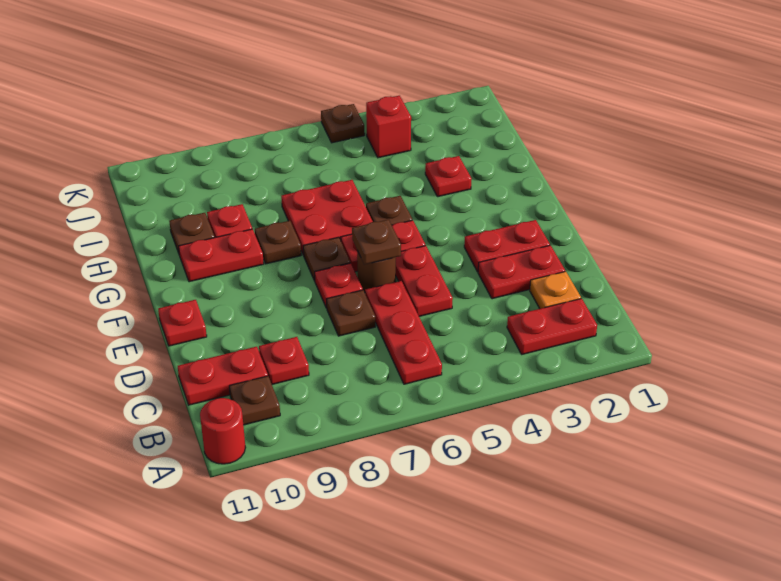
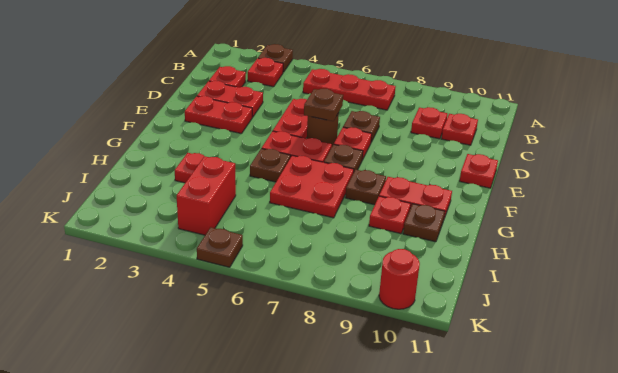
red 1x1 round brick [200,398,246,464] -> red 1x1 round brick moved to [379,249,420,309]
red 1x2 plate [507,298,597,354] -> red 1x1 plate [248,58,283,87]
red 1x3 plate [365,281,442,384] -> red 1x3 plate turned to [303,69,396,110]
brown 1x1 plate [229,376,280,425] -> brown 1x1 plate moved to [258,44,293,72]
orange 1x1 plate [530,272,581,309] -> red 1x1 plate [209,66,246,87]
red 1x2 plate [178,347,268,405] -> red 1x1 plate [442,114,478,145]
red 1x1 brick [366,96,411,158] -> red 1x2 brick [177,156,236,235]

